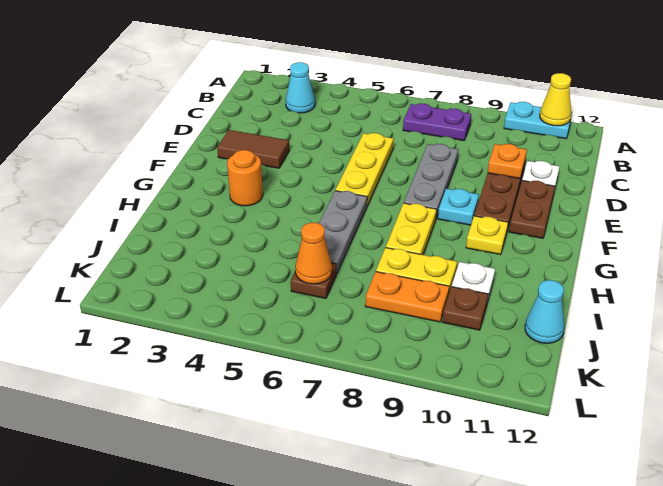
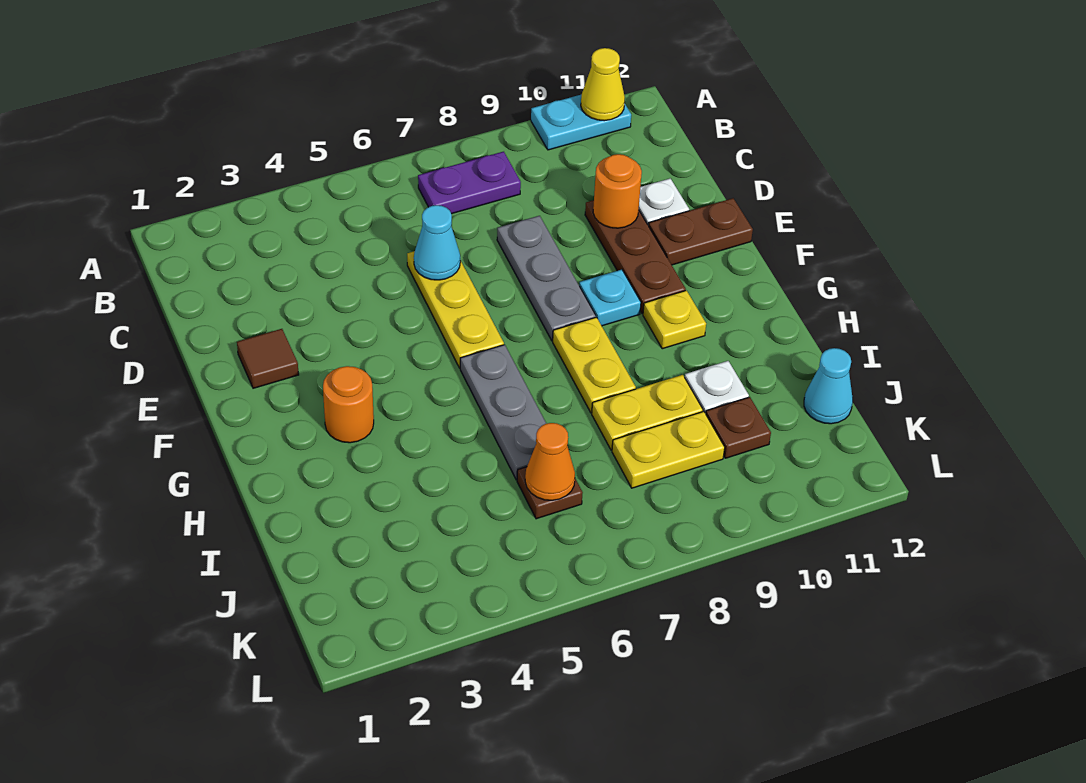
cyan 1x1 cone [286,62,315,113] -> cyan 1x1 cone moved to [414,205,460,280]
orange 1x1 plate [488,144,527,179] -> orange 1x1 round brick [593,154,642,228]
brown 1x2 tile [217,130,289,168] -> brown 1x1 tile [237,329,299,388]
brown 1x2 plate [509,180,555,238] -> brown 1x2 plate turned to [649,198,753,265]
orange 1x2 plate [365,272,449,322] -> yellow 1x2 plate [612,412,725,488]

